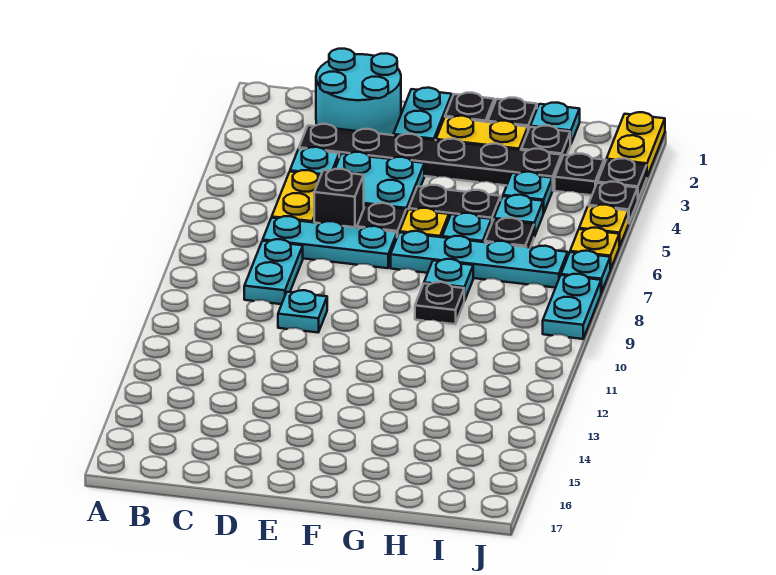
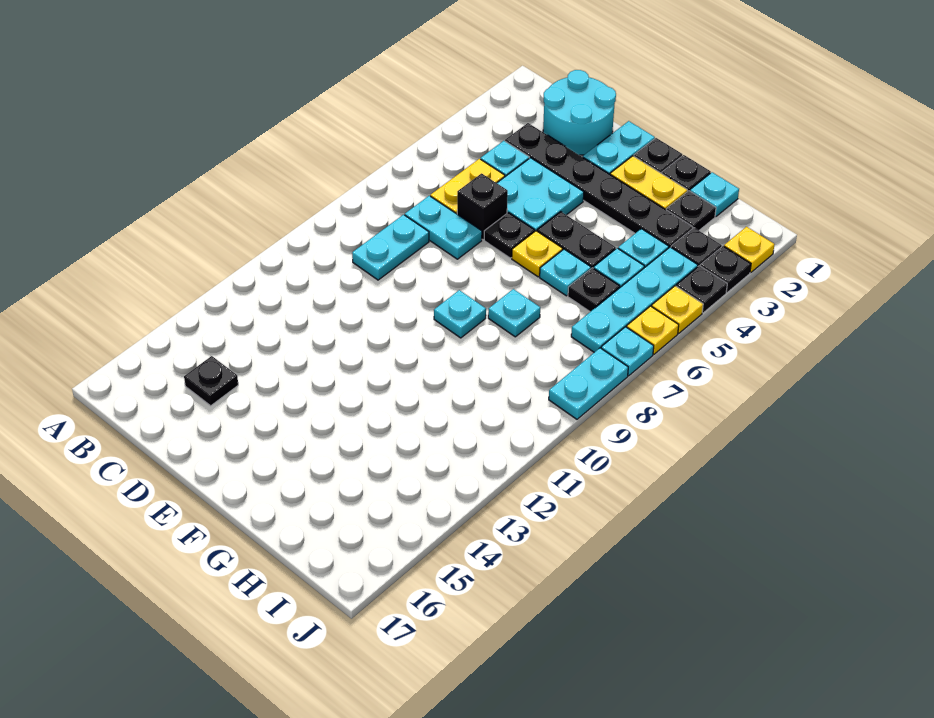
cyan 1x3 plate [263,216,397,268] -> cyan 1x2 plate [405,196,482,259]
cyan 1x1 plate [278,290,327,332] -> cyan 1x1 plate moved to [434,290,486,338]
cyan 1x4 plate [391,231,568,288] -> cyan 1x4 plate turned to [571,247,698,352]
black 1x1 plate [415,282,464,324] -> black 1x1 plate moved to [184,356,238,406]
yellow 1x2 plate [607,112,665,177] -> yellow 1x1 plate [724,227,775,273]

